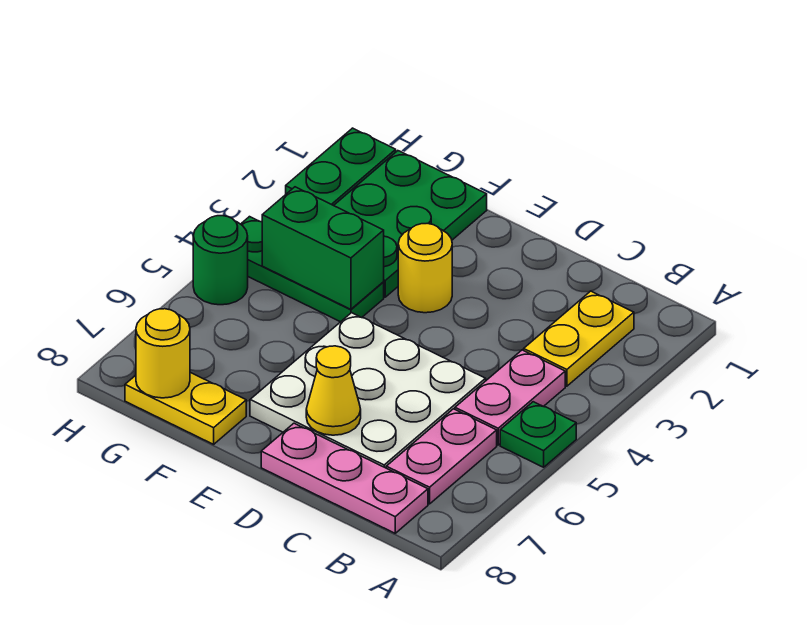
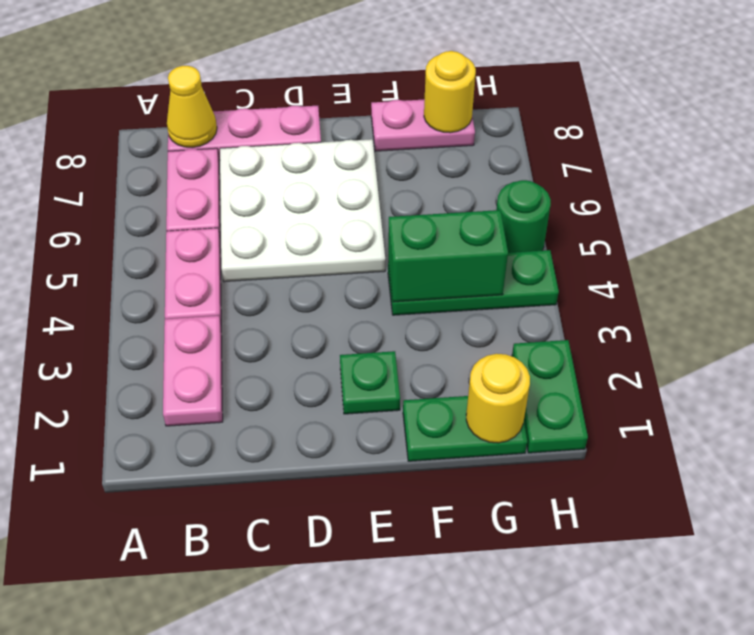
green 1x1 plate [500,402,576,467] -> green 1x1 plate moved to [340,351,400,414]
yellow 1x2 plate [524,291,634,386] -> pink 1x2 plate [163,316,223,426]
yellow 1x1 cone [306,346,361,435] -> yellow 1x1 cone moved to [167,66,217,148]
yellow 1x1 round brick [398,223,452,313] -> yellow 1x1 round brick moved to [466,354,530,443]
green 2x3 plate [334,151,487,297] -> green 1x2 plate [403,396,527,461]
yellow 1x2 plate [125,372,246,444] -> pink 1x2 plate [371,99,475,151]

